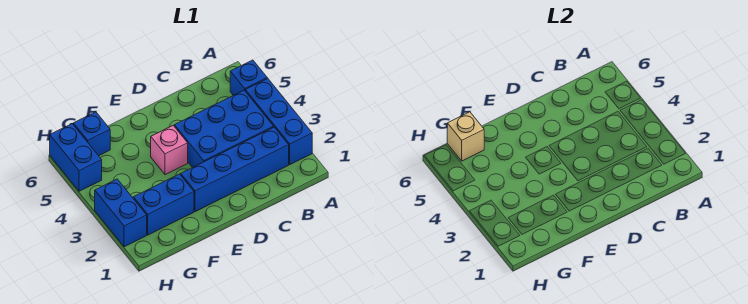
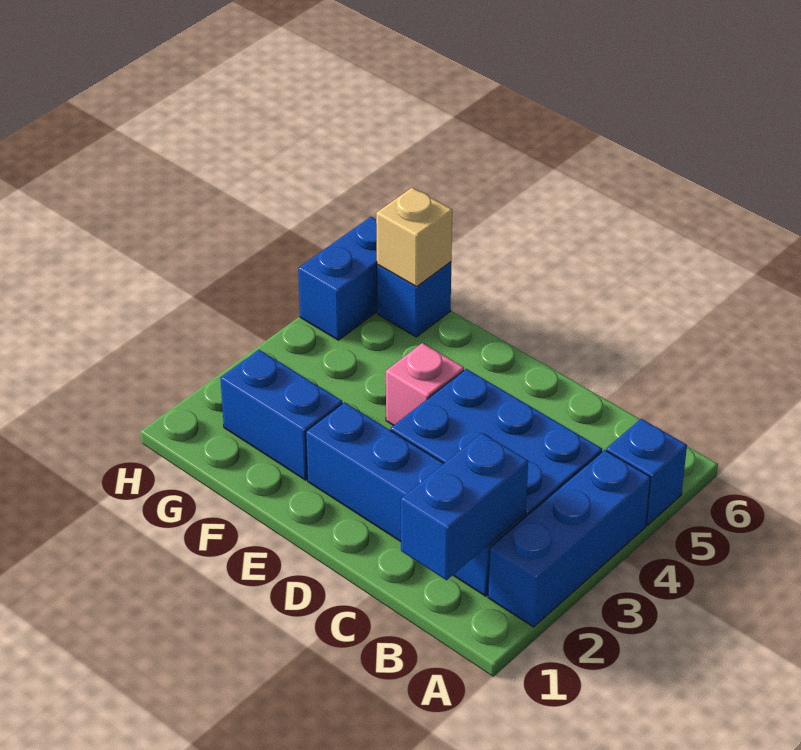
blue 1x2 brick [95,179,147,247] -> blue 1x2 brick moved to [401,433,528,580]

